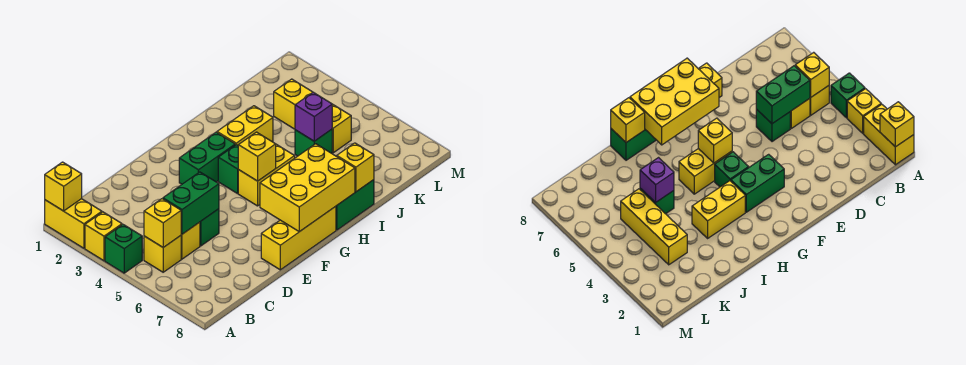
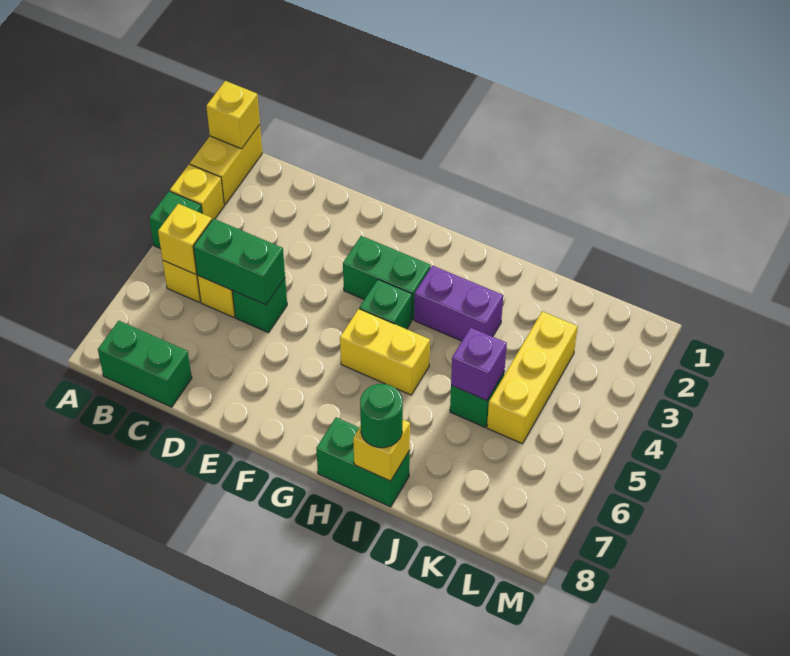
none -> green 1x2 brick [98,321,192,407]
yellow 1x3 brick [261,206,336,270] -> none
yellow 2x3 brick [260,144,355,232] -> none
yellow 1x1 brick [238,132,276,181] -> none
yellow 1x2 brick [217,106,273,145] -> purple 1x2 brick [414,266,503,341]
none -> green 1x1 round brick [360,384,403,448]

